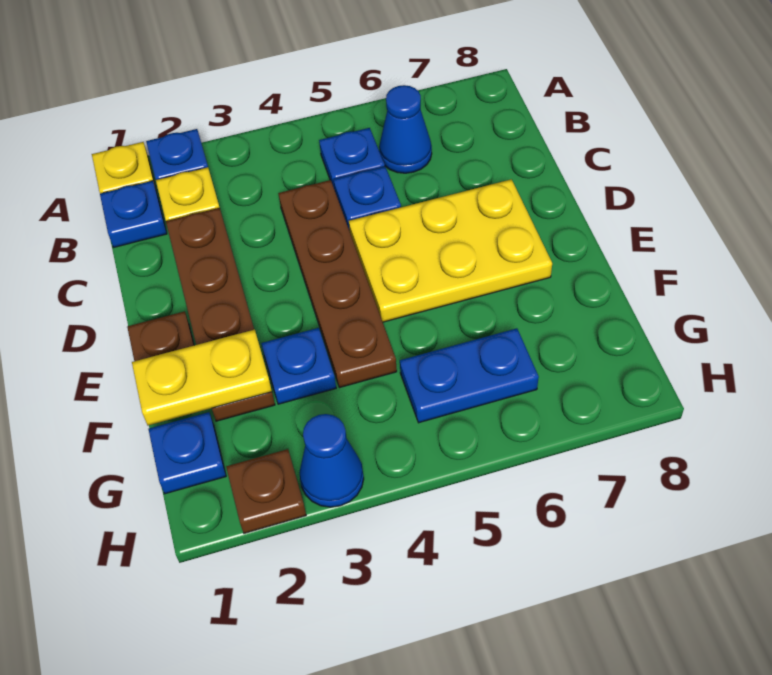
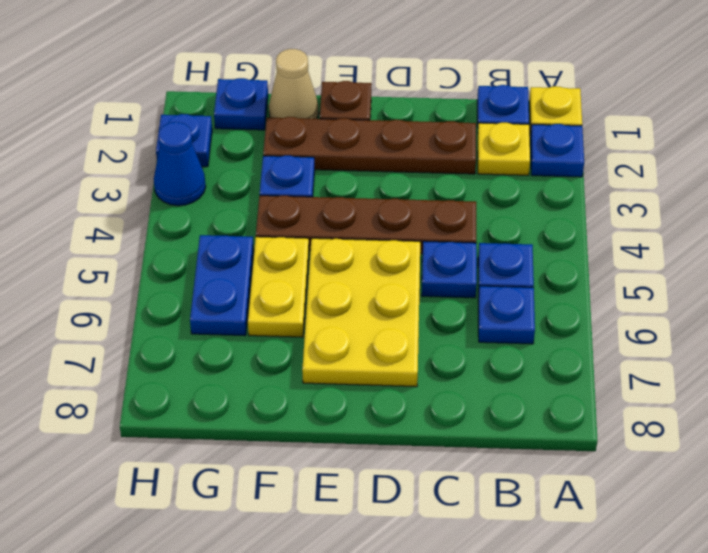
blue 1x1 cone [379,85,432,173] -> blue 1x1 plate [478,286,535,344]
none -> tan 1x1 cone [269,49,319,119]
yellow 1x2 plate [132,330,272,425] -> yellow 1x2 plate moved to [248,237,309,337]
brown 1x1 plate [226,449,306,533] -> blue 1x1 plate [156,114,212,167]

